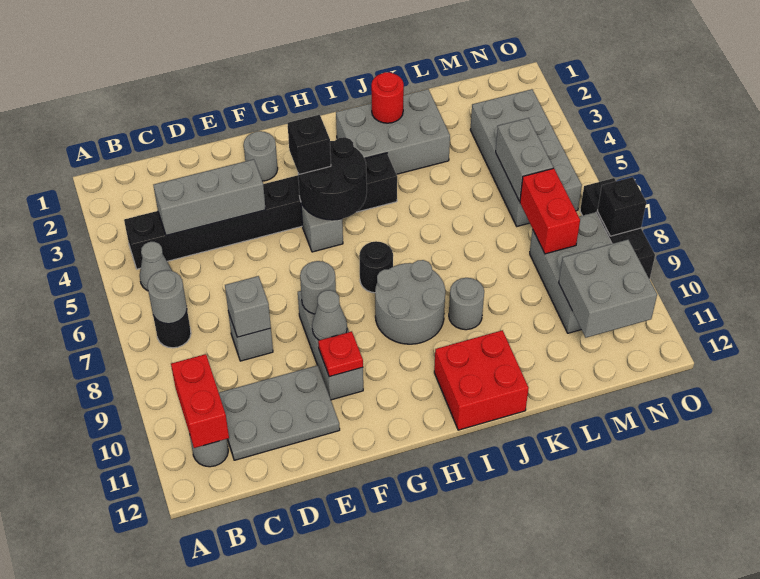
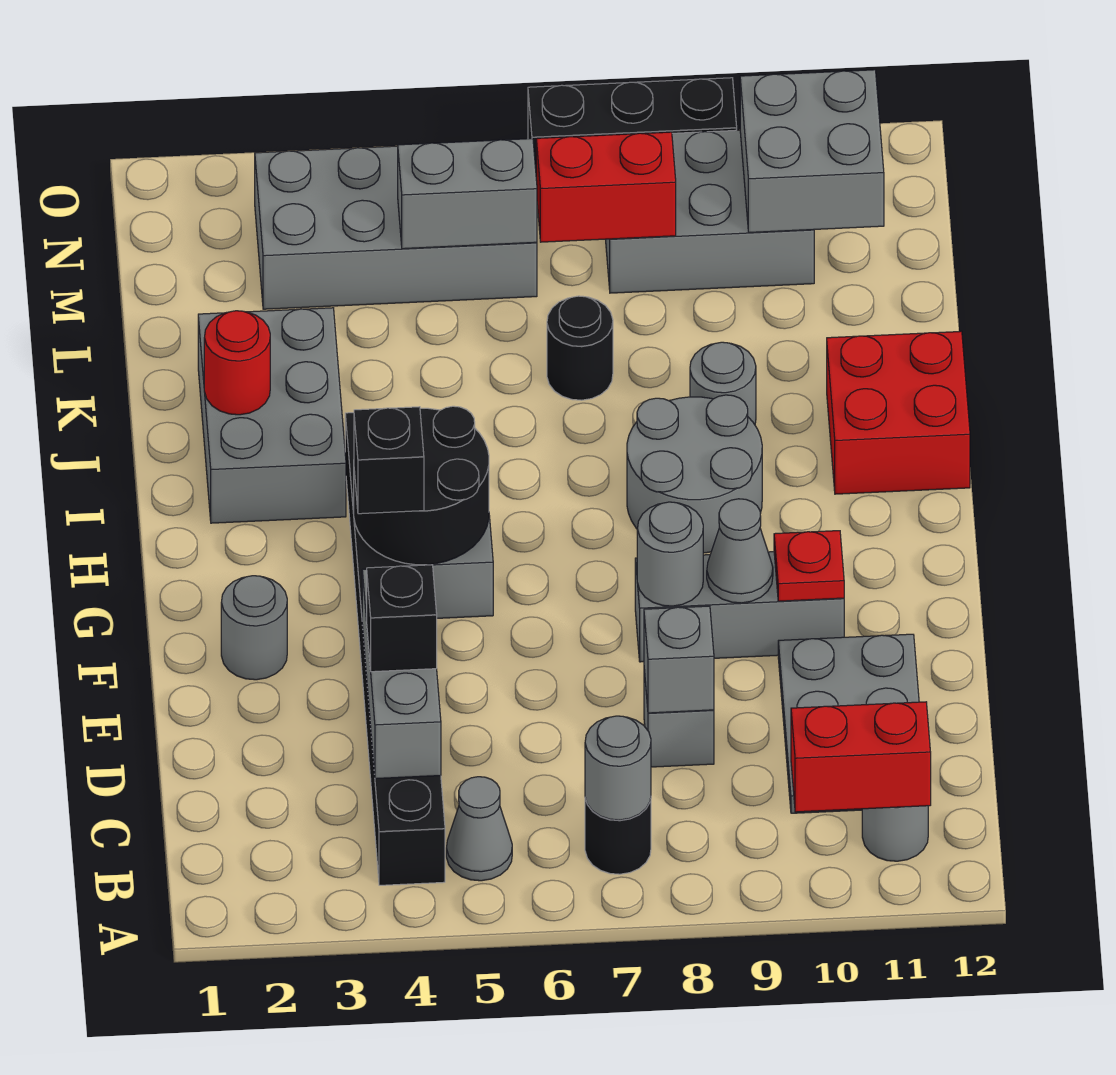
black 1x1 round brick [359,241,393,293] -> black 1x1 round brick moved to [547,296,613,400]
black 1x1 brick [597,177,646,236] -> black 1x1 brick moved to [367,565,437,672]

